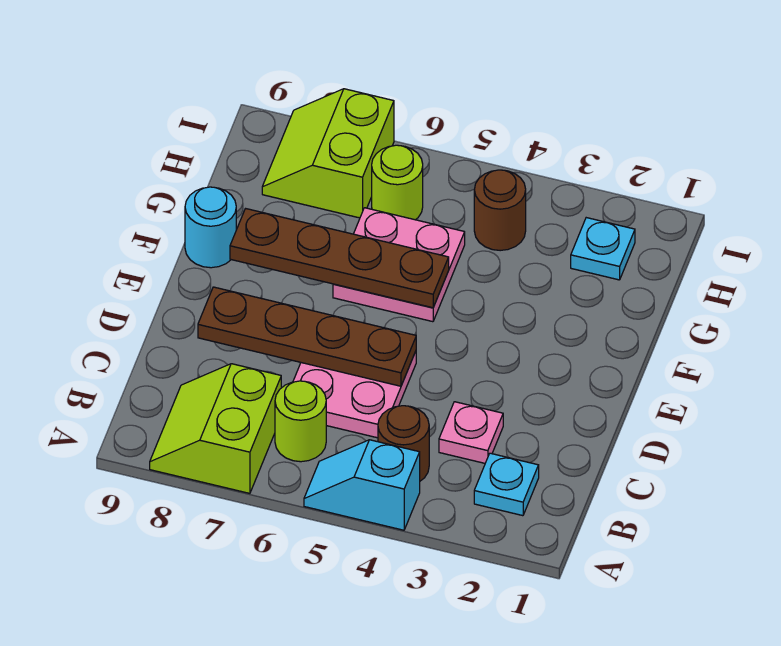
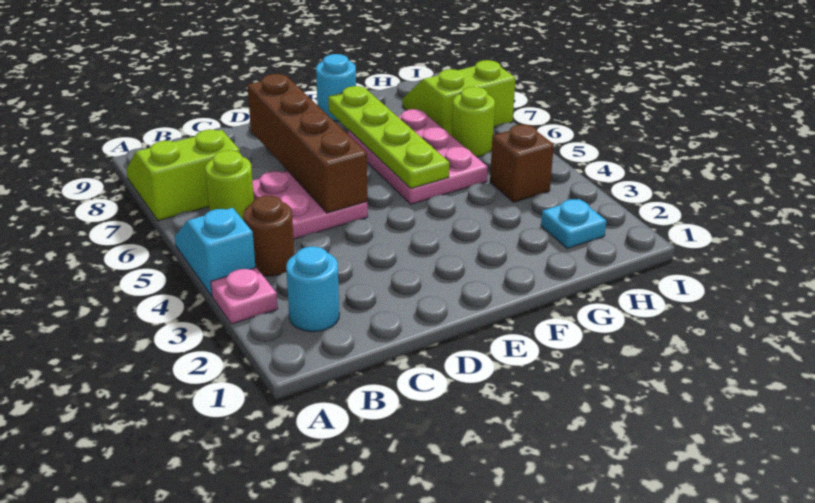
cyan 1x1 plate [474,453,539,516] -> cyan 1x1 round brick [286,246,339,332]
pink 1x1 plate [439,402,503,463] -> pink 1x1 plate moved to [211,267,278,324]
brown 1x4 plate [198,287,416,386] -> brown 1x4 brick [247,74,367,213]
pink 2x2 plate [333,208,465,322] -> pink 2x3 plate [348,109,488,204]
brown 1x4 plate [230,209,449,308] -> lime 1x4 plate [328,86,449,188]
brown 1x1 round brick [474,170,526,251] -> brown 1x1 brick [490,124,554,202]

